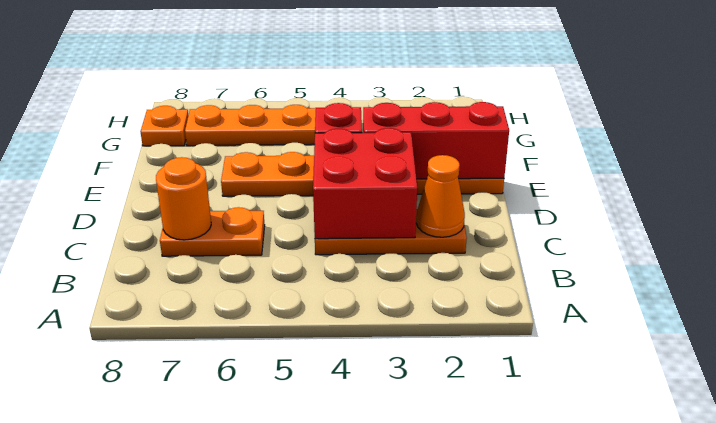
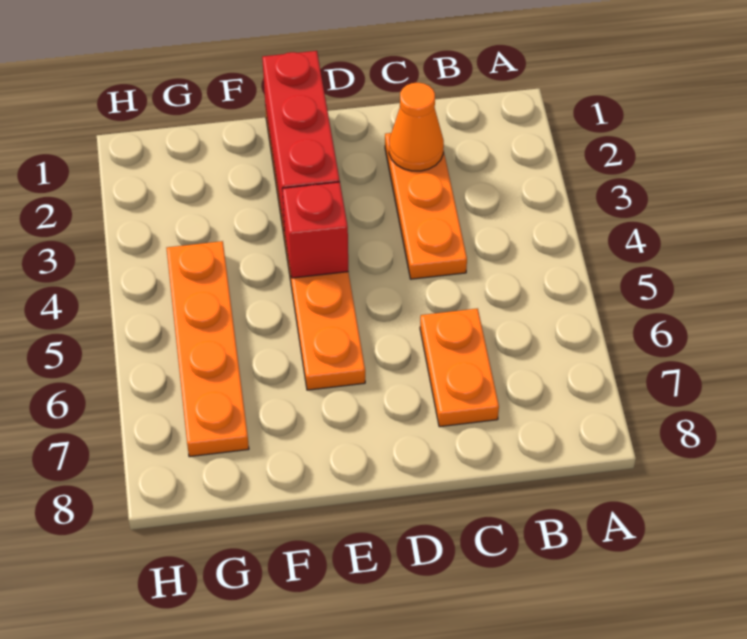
red 2x2 brick [313,128,417,239] -> none
orange 1x1 round brick [156,157,211,240] -> none
orange 1x1 plate [140,106,188,146] -> none

